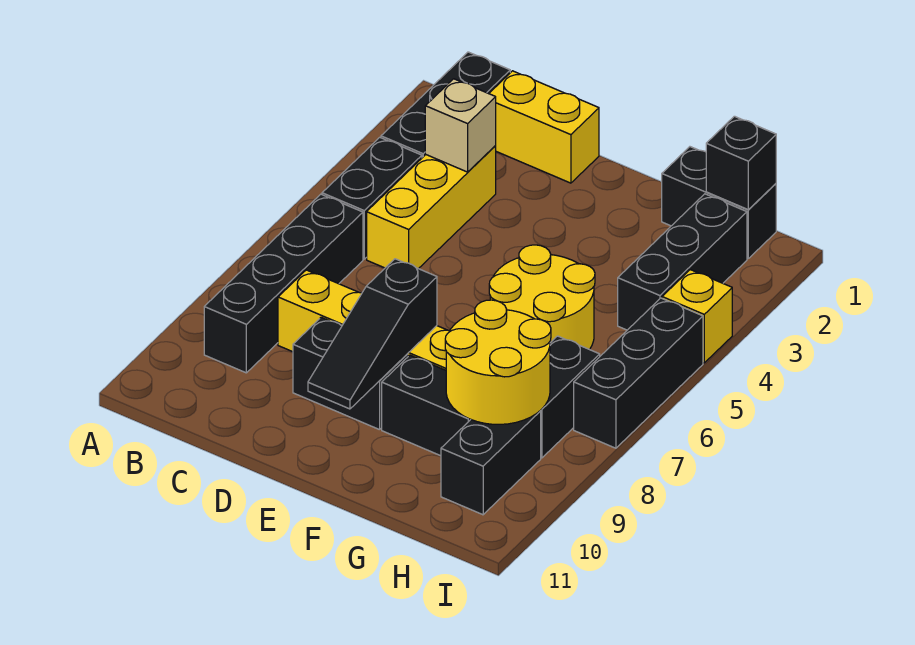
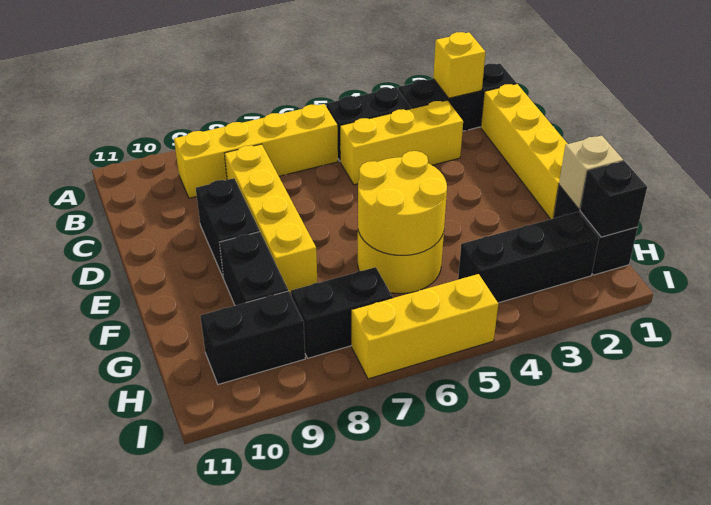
black 1x4 brick [204,194,363,373] -> yellow 1x4 brick [174,104,338,198]
yellow 1x2 brick [489,71,599,183] -> yellow 1x4 brick [481,84,568,219]
tan 1x1 brick [425,79,496,172] -> tan 1x1 brick moved to [559,136,623,209]
black 1x3 slope [308,259,437,409] -> none
yellow 2x2 round brick [445,300,551,424] -> yellow 2x2 round brick moved to [358,151,447,256]
yellow 1x1 brick [662,270,732,363] -> yellow 1x1 brick moved to [433,32,486,98]
black 1x3 brick [574,298,703,448] -> yellow 1x3 brick [352,274,498,379]

